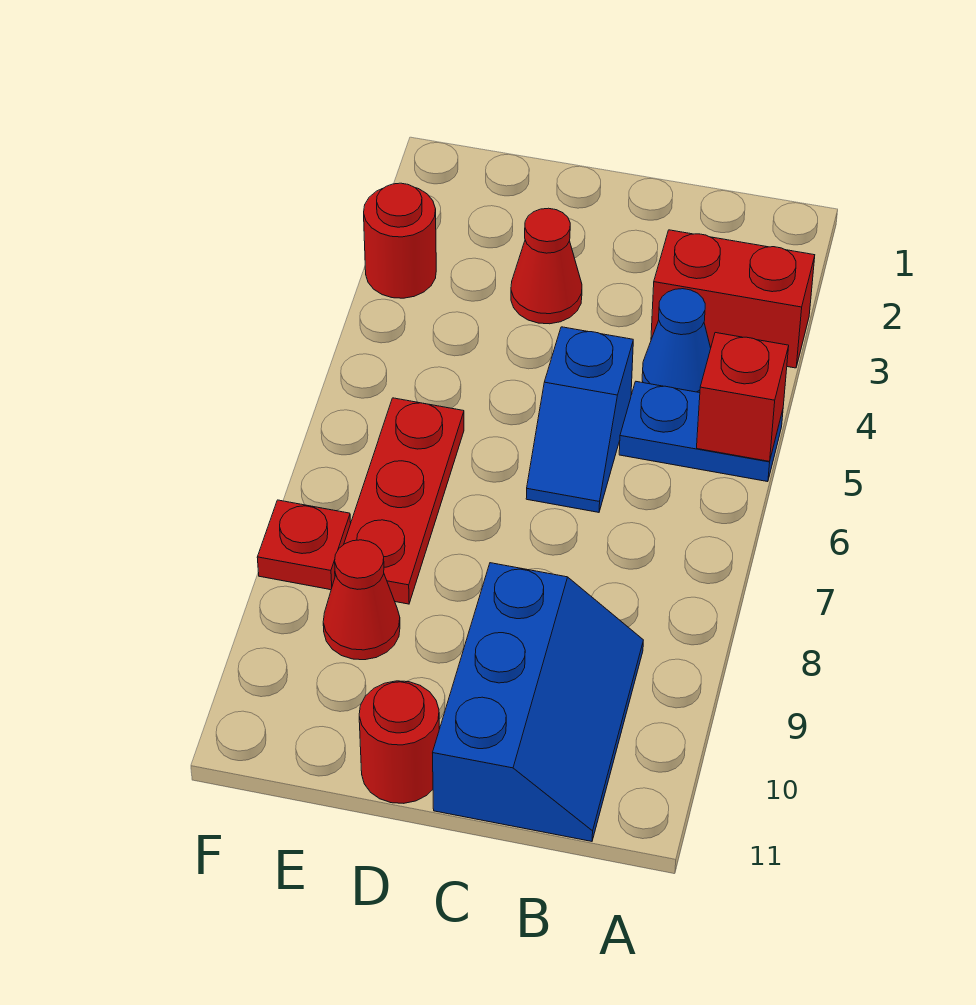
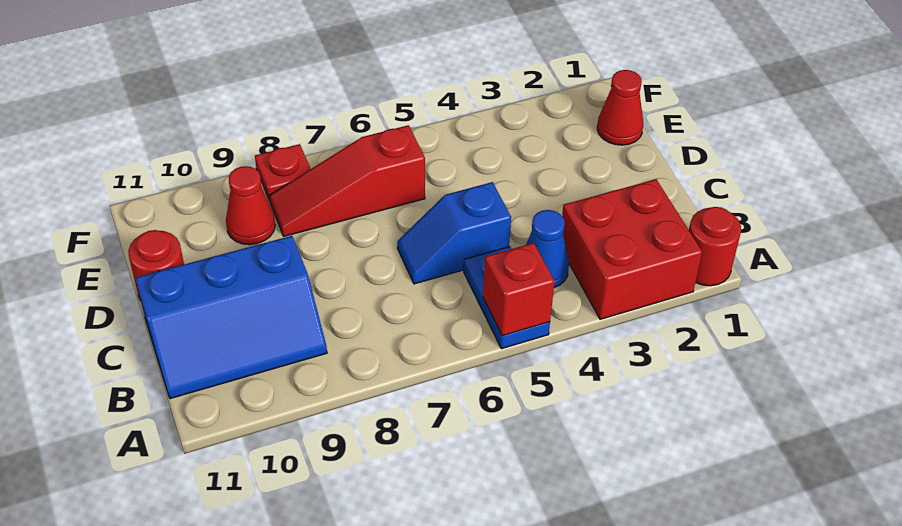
red 1x2 brick [651,230,815,368] -> red 2x2 brick [562,179,702,319]
red 1x1 cone [511,208,582,324] -> red 1x1 cone moved to [597,70,643,145]
red 1x3 plate [335,398,464,604] -> red 1x3 slope [269,125,425,236]
red 1x1 round brick [364,183,436,298] -> red 1x1 round brick moved to [689,207,741,286]

